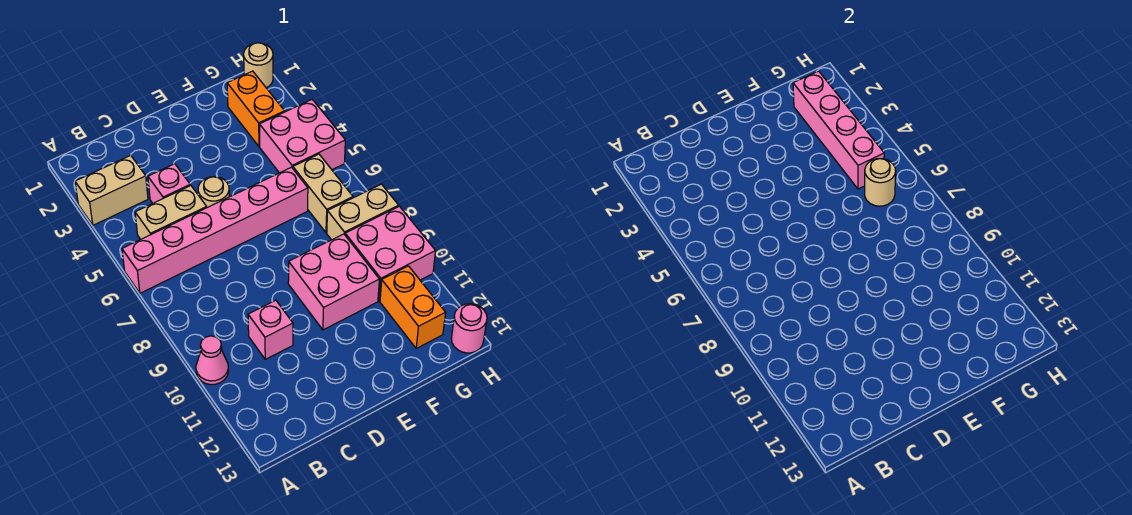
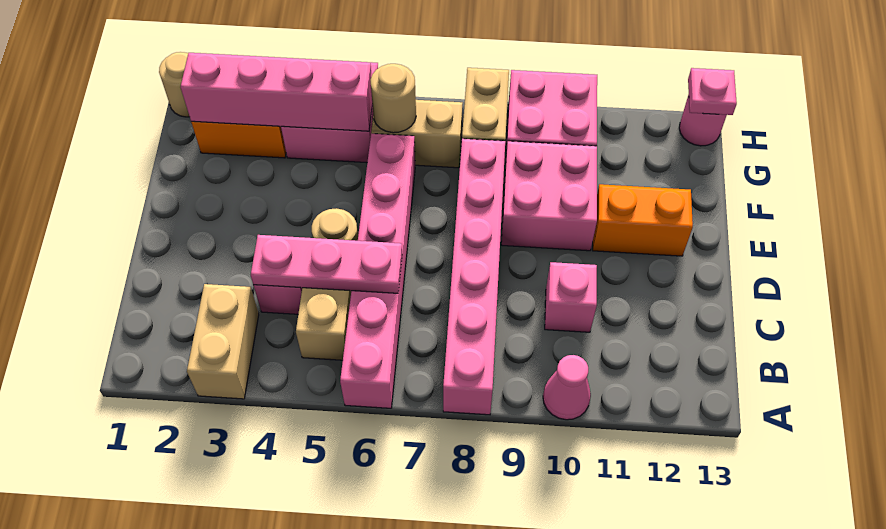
none -> pink 1x6 brick [443,139,505,415]
none -> pink 1x3 plate [251,235,402,293]
orange 1x2 brick [380,266,446,348] -> orange 1x2 brick moved to [593,184,693,256]
none -> pink 1x1 plate [688,68,737,115]

